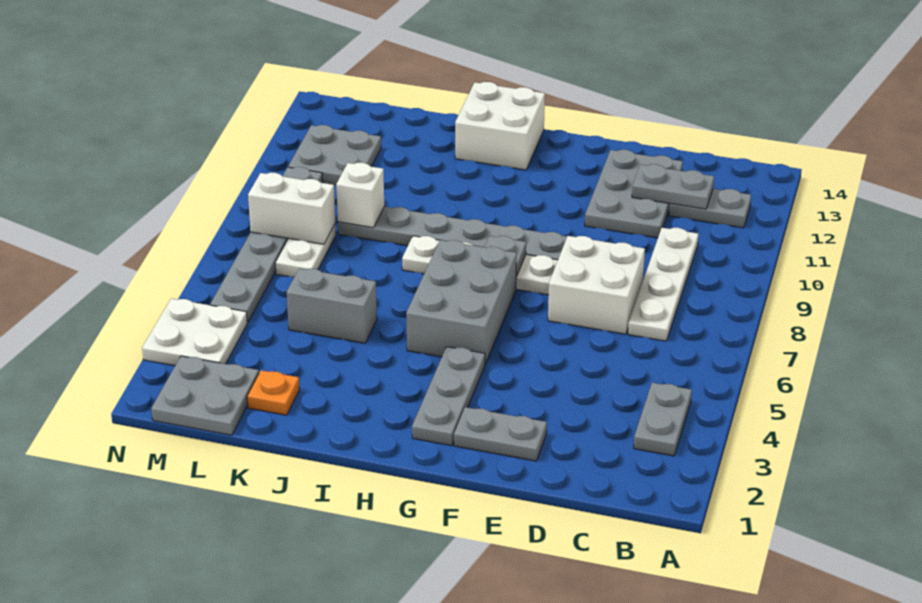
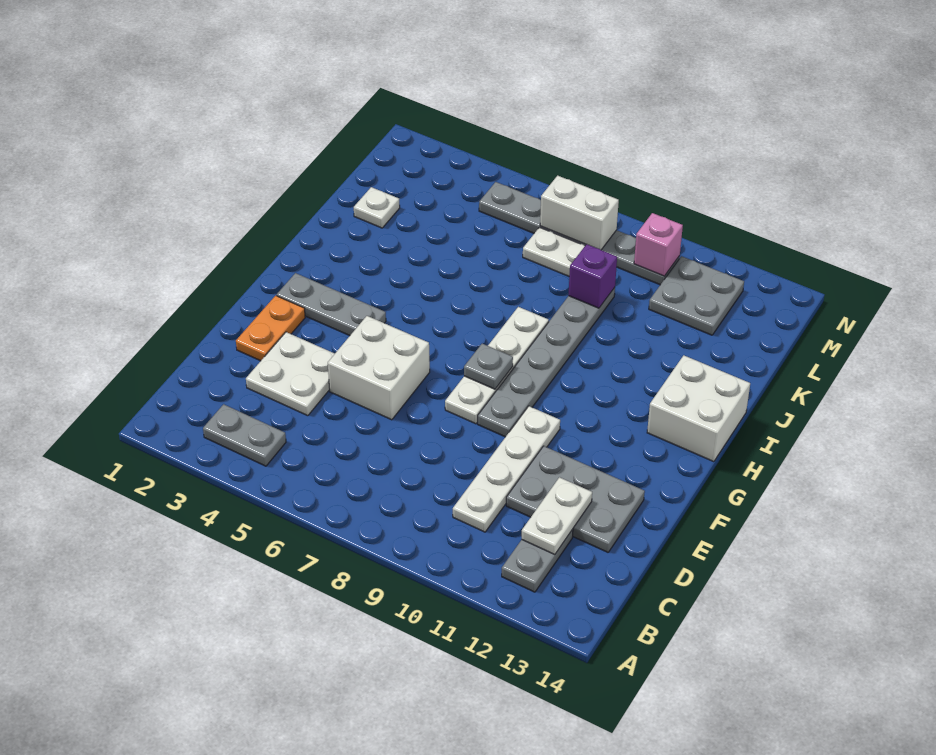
white 1x4 plate [628,228,698,341] -> white 1x4 plate turned to [453,406,560,532]
grey 1x2 plate [632,164,714,209] -> white 1x2 plate [522,477,592,555]
white 2x2 brick [548,236,645,334] -> white 2x2 brick moved to [328,316,430,420]
grey 1x2 plate [454,407,547,461] -> orange 1x2 plate [236,296,305,361]
grey 2x3 brick [406,240,517,364] -> none
grey 1x2 brick [287,268,377,343] -> none
orange 1x1 plate [247,370,300,415] -> white 1x1 plate [354,187,400,228]
white 1x1 brick [336,163,384,228] -> purple 1x1 brick [568,244,617,308]
grey 2x2 plate [151,356,259,435] -> none
white 1x2 brick [248,173,335,244] -> white 1x2 brick turned to [540,176,619,250]
white 2x2 plate [142,298,247,366] -> white 2x2 plate moved to [246,332,335,416]
none -> pink 1x1 brick [634,213,683,276]

